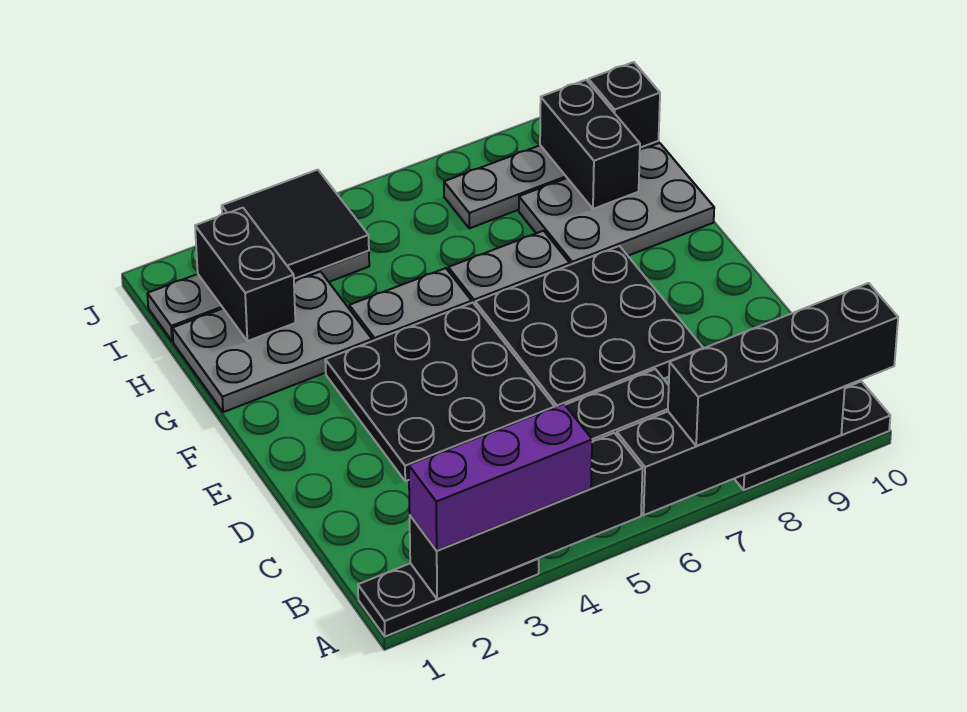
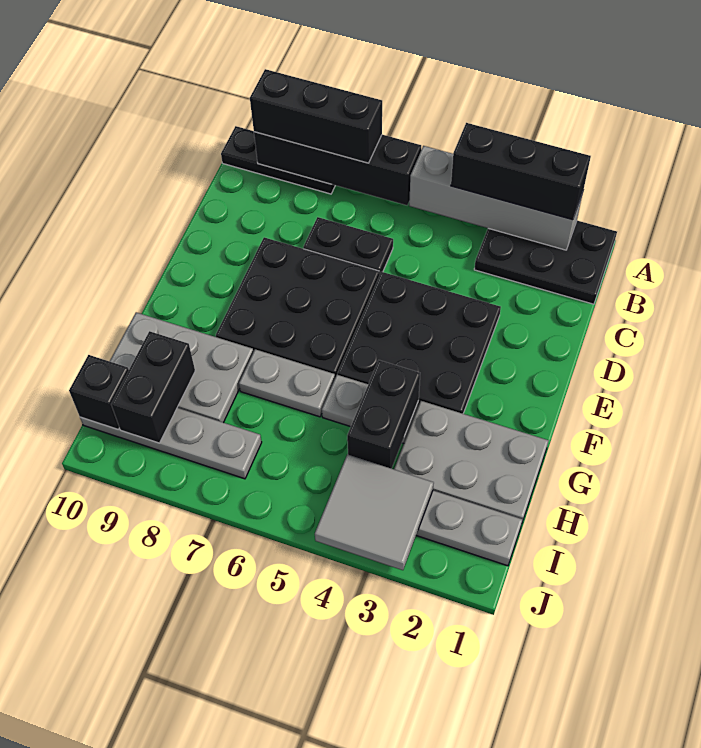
black 1x3 plate [358,559,539,637] -> black 2x3 plate [474,221,617,304]
black 1x4 brick [410,433,643,599] -> grey 1x4 brick [409,146,583,250]
purple 1x3 brick [409,404,592,550] -> black 1x3 brick [451,123,591,220]
black 1x4 brick [668,283,898,446] -> black 1x3 brick [250,69,382,163]
black 1x2 brick [195,208,295,341] -> black 1x2 brick moved to [347,360,420,469]
black 2x2 tile [222,170,369,279] -> grey 2x2 tile [315,455,434,570]

